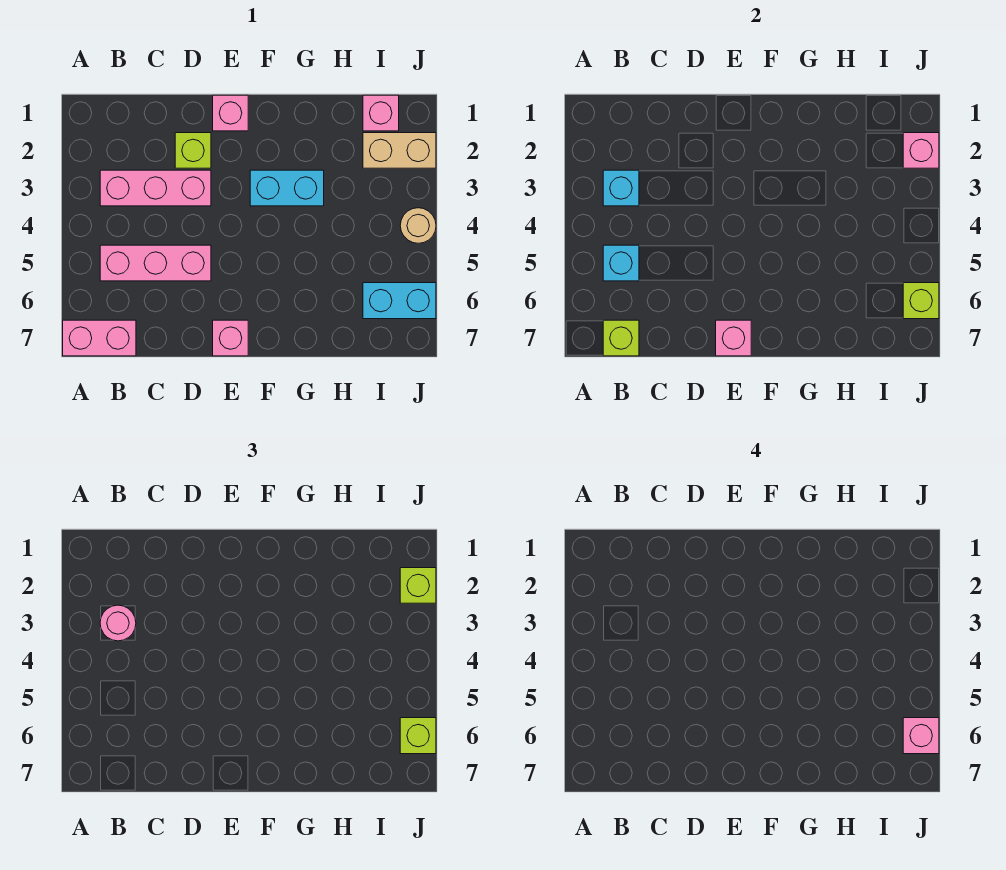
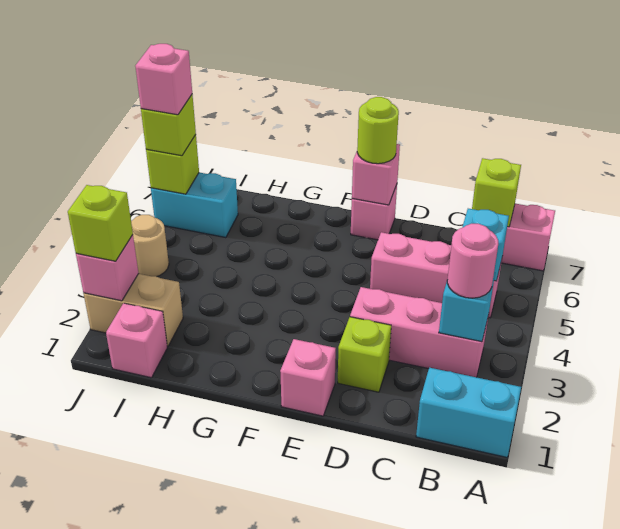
none -> lime 1x1 round brick [357,97,399,164]
cyan 1x2 brick [250,170,324,206] -> cyan 1x2 brick moved to [416,368,521,457]

